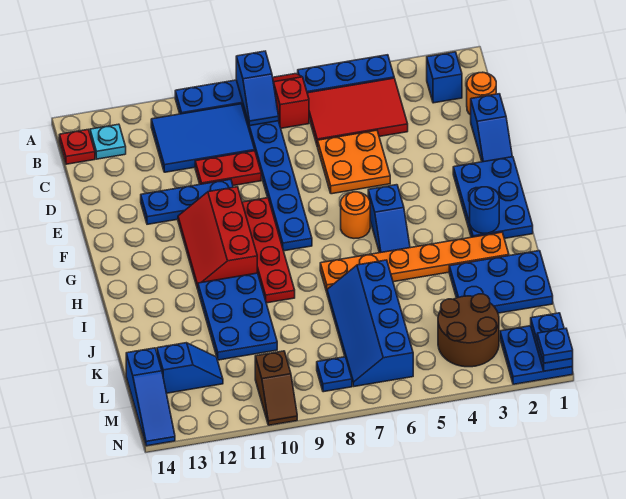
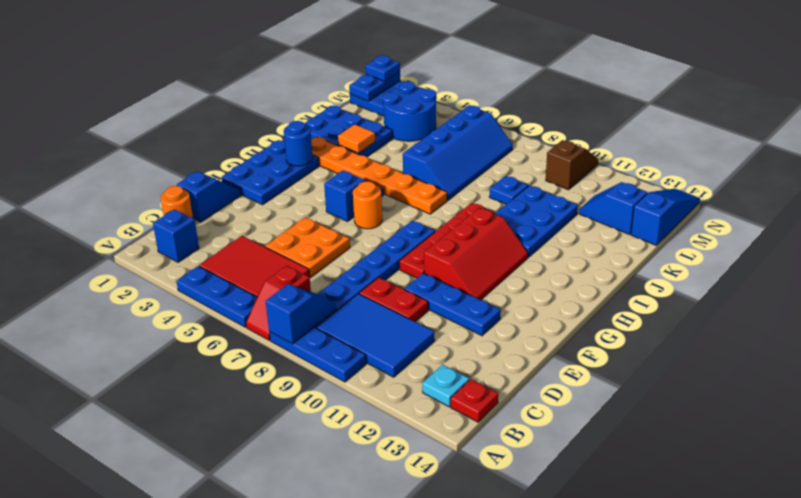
none -> orange 1x1 tile [338,124,375,153]
brown 2x2 round brick [438,294,499,367] -> blue 2x2 round brick [382,81,437,141]
blue 1x1 plate [317,357,352,392] -> blue 1x1 plate moved to [489,176,528,204]

